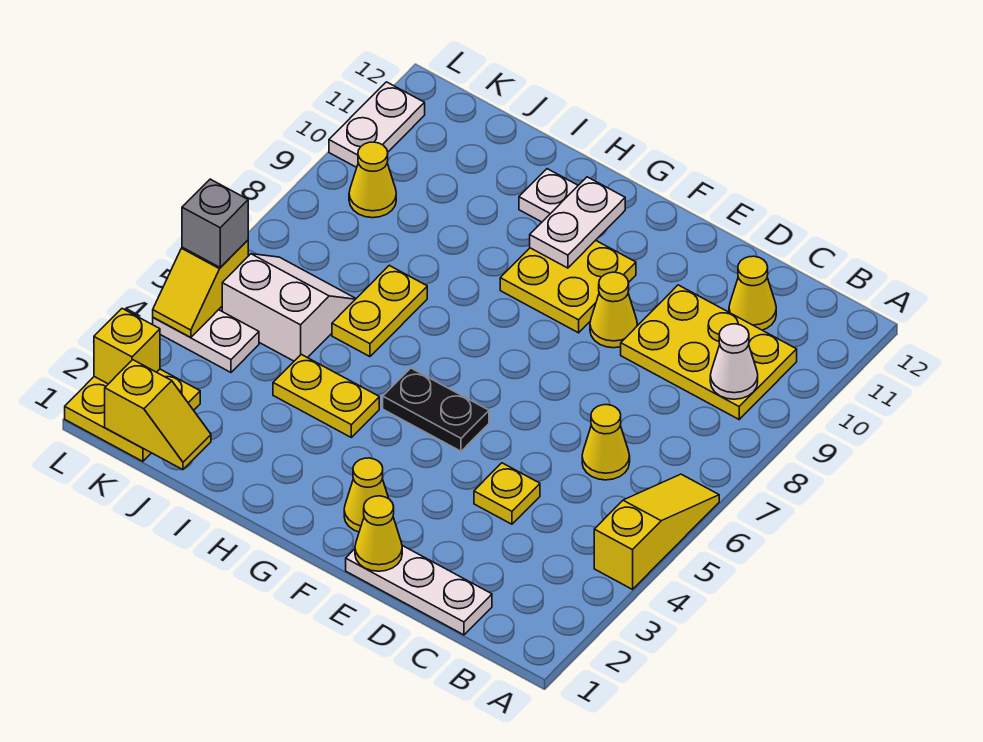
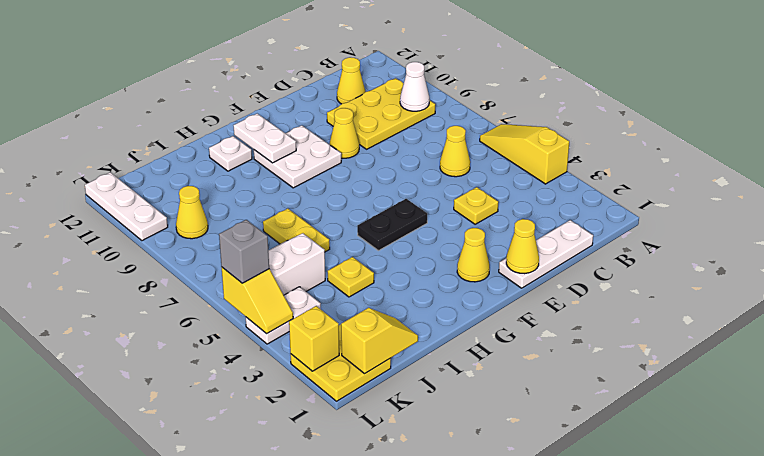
yellow 2x2 plate [500,240,636,333] -> white 2x2 plate [254,125,341,188]
yellow 1x2 plate [273,354,379,437] -> yellow 1x1 plate [327,257,374,297]
white 1x2 plate [329,82,425,167] -> white 1x3 plate [85,172,168,241]

